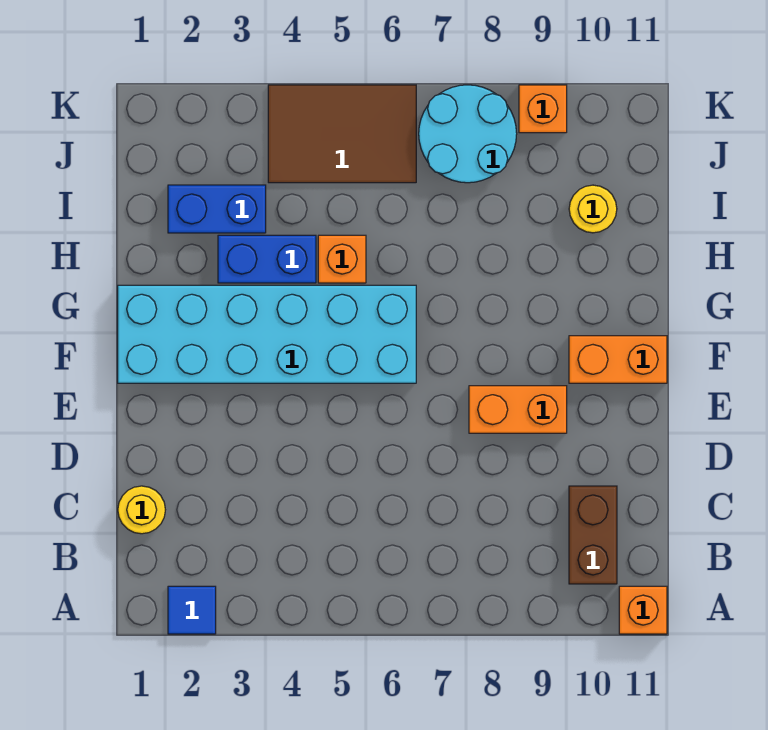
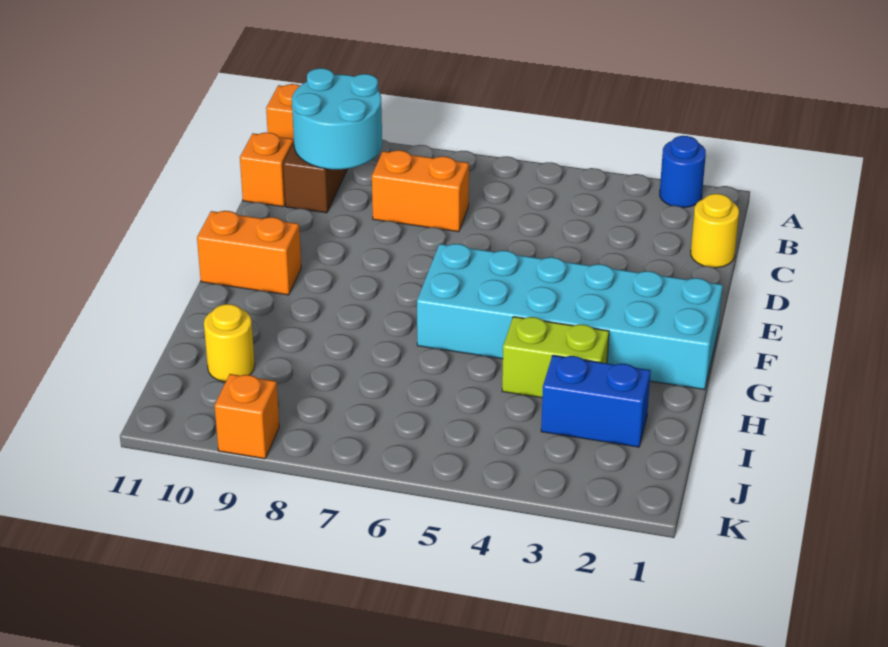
blue 1x1 tile [168,586,216,634] -> blue 1x1 round brick [660,136,706,208]
orange 1x2 brick [469,386,567,433] -> orange 1x2 brick moved to [372,150,469,232]
blue 1x2 brick [218,235,316,283] -> lime 1x2 brick [502,317,609,398]
orange 1x1 brick [318,235,366,283] -> orange 1x1 brick moved to [240,132,294,207]
brown 2x3 tile [268,85,416,183] -> none
cyan 2x2 round brick [419,85,517,183] -> cyan 2x2 round brick moved to [292,68,382,169]

